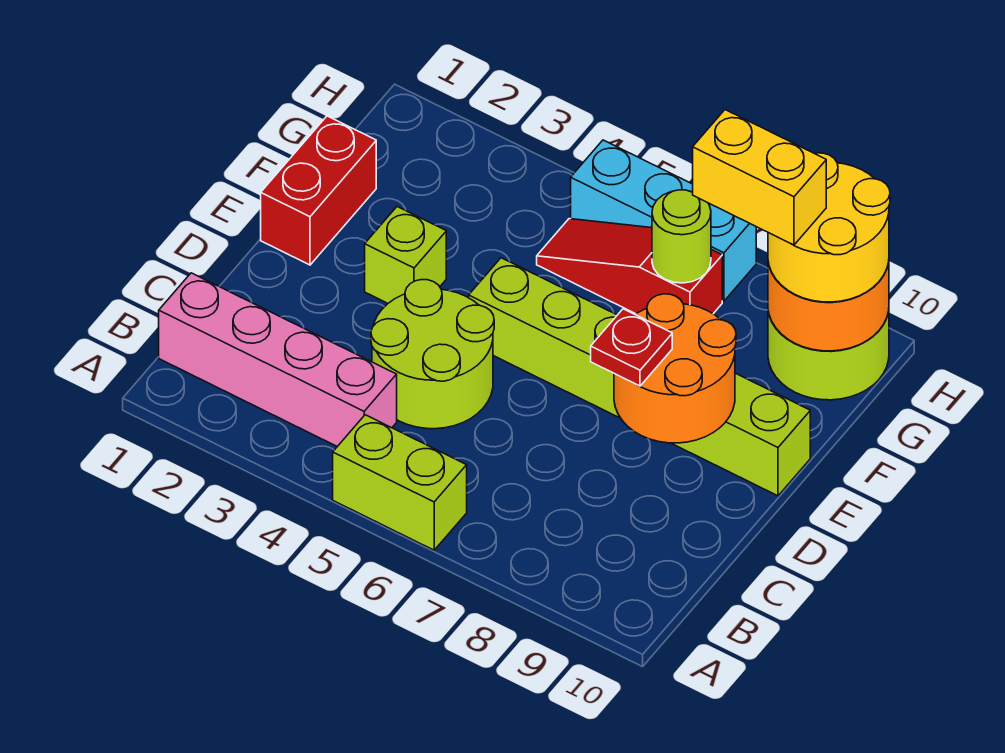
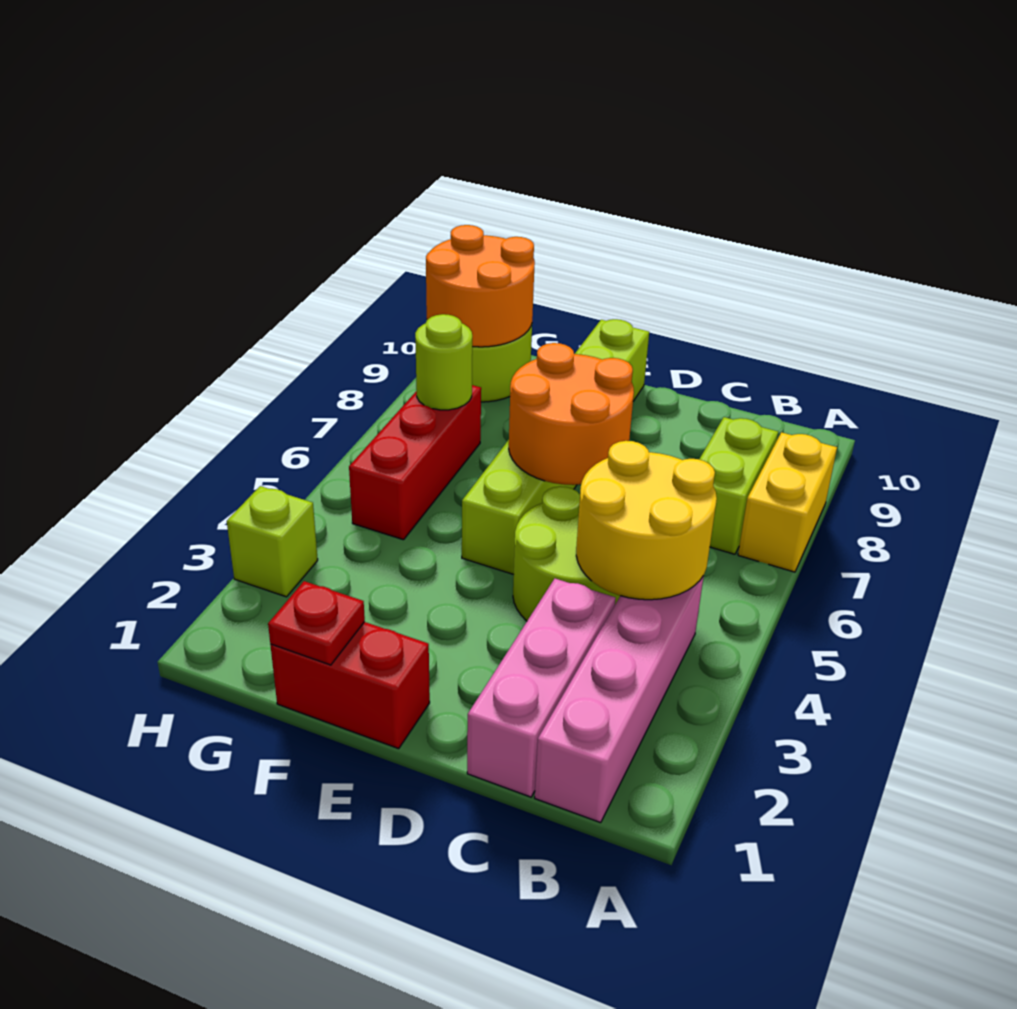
lime 1x2 brick [333,415,467,550] -> lime 1x2 brick moved to [699,417,778,554]
none -> pink 1x3 brick [467,579,616,797]
orange 2x2 round brick [614,294,736,443] -> orange 2x2 round brick moved to [509,343,634,485]
red 1x1 plate [591,309,672,386] -> red 1x1 plate moved to [268,581,365,665]
lime 1x1 brick [365,207,446,303] -> lime 1x1 brick moved to [227,486,318,597]
red 1x3 slope [537,219,722,314] -> red 1x3 brick [349,385,481,540]
yellow 1x2 brick [693,110,826,245] -> yellow 1x2 brick moved to [738,432,837,572]
yellow 2x2 round brick [768,153,890,302] -> yellow 2x2 round brick moved to [576,441,717,600]
cyan 1x3 brick [571,140,756,301] -> none

